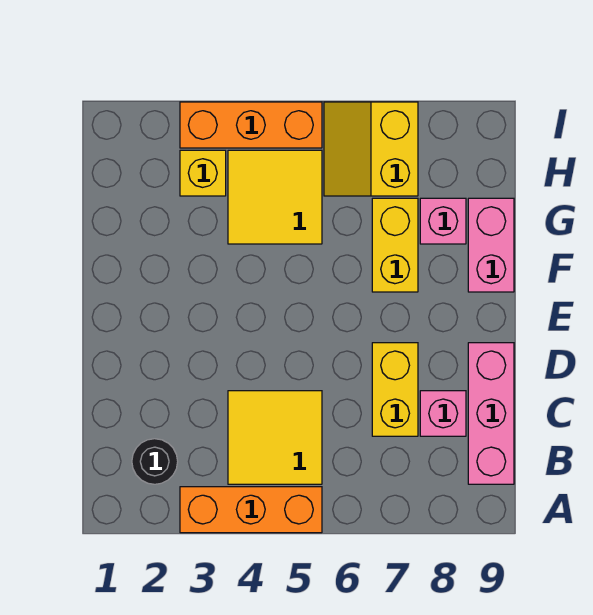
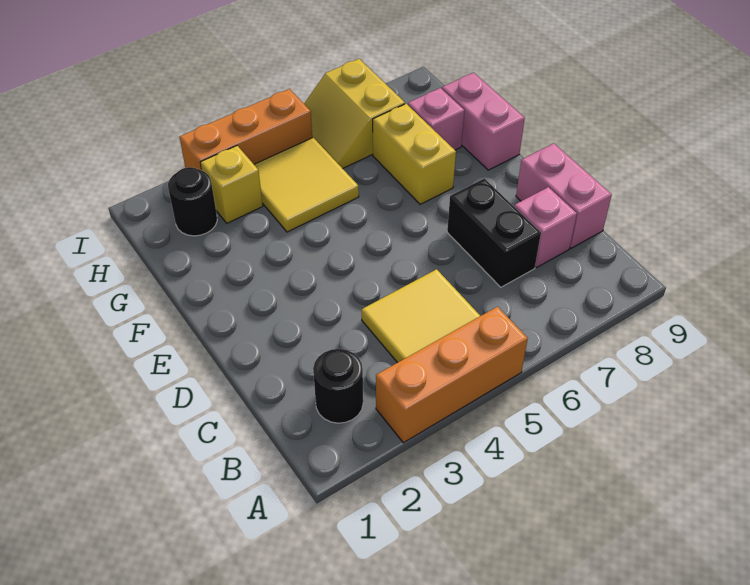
pink 1x3 brick [468,343,514,484] -> pink 1x2 brick [516,143,612,248]
yellow 1x2 brick [372,343,418,436] -> black 1x2 brick [447,179,541,287]
none -> black 1x1 round brick [168,167,217,236]

